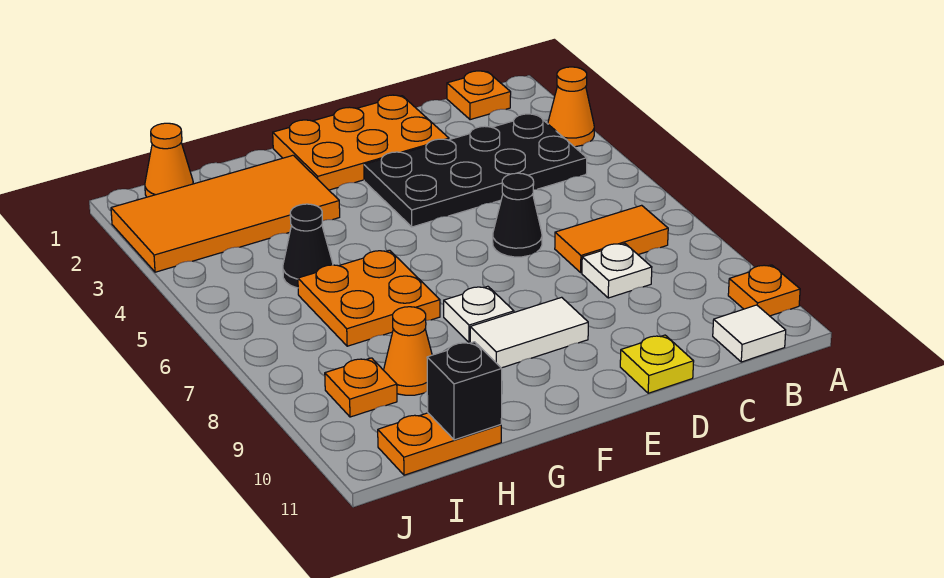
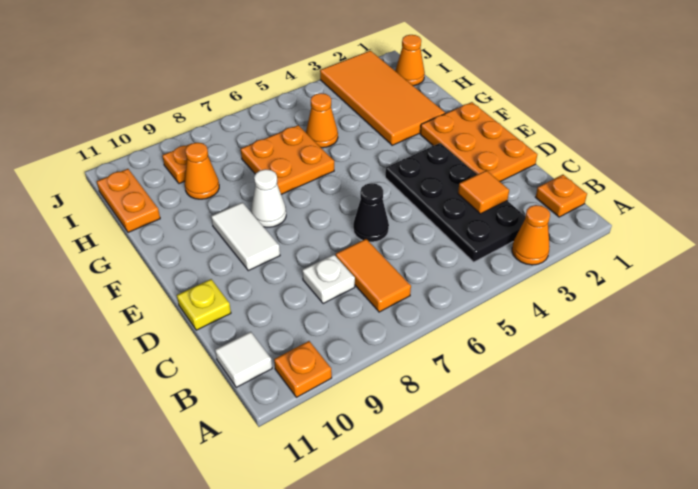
none -> orange 1x1 tile [458,170,509,214]
white 1x1 plate [444,286,514,343] -> white 1x1 cone [251,169,286,228]
black 1x1 cone [283,204,333,288] -> orange 1x1 cone [306,93,338,148]
black 1x1 brick [427,342,502,440] -> none

